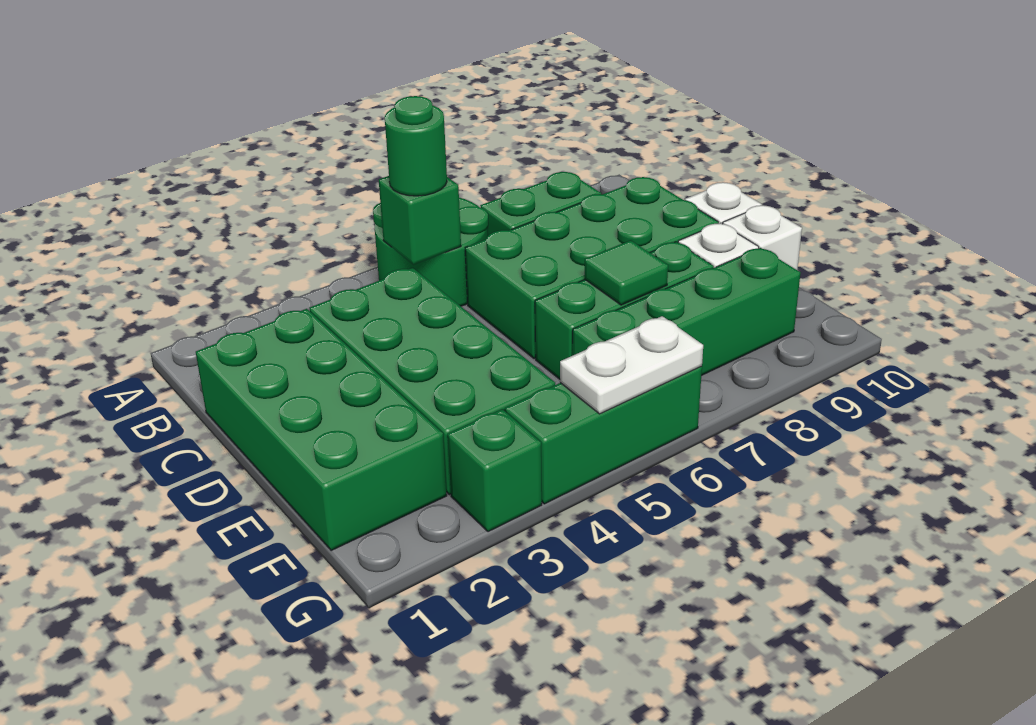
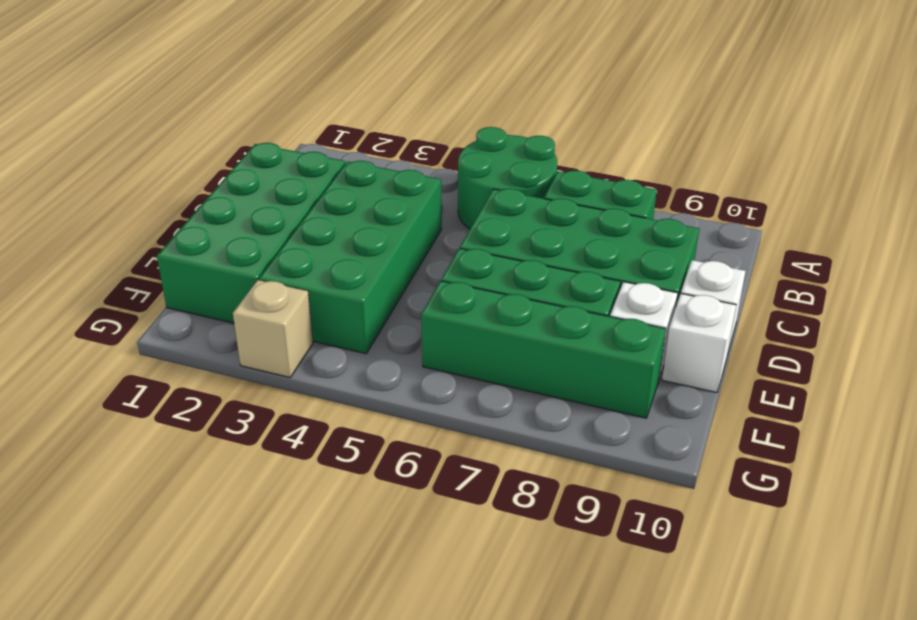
green 1x1 brick [379,176,461,265] -> none
green 1x1 round brick [385,96,447,196] -> none
green 1x1 tile [585,240,668,305] -> none
green 1x1 brick [448,409,542,532] -> tan 1x1 brick [233,280,313,378]
green 1x3 brick [505,366,702,504] -> none
white 1x2 plate [560,316,703,414] -> none

